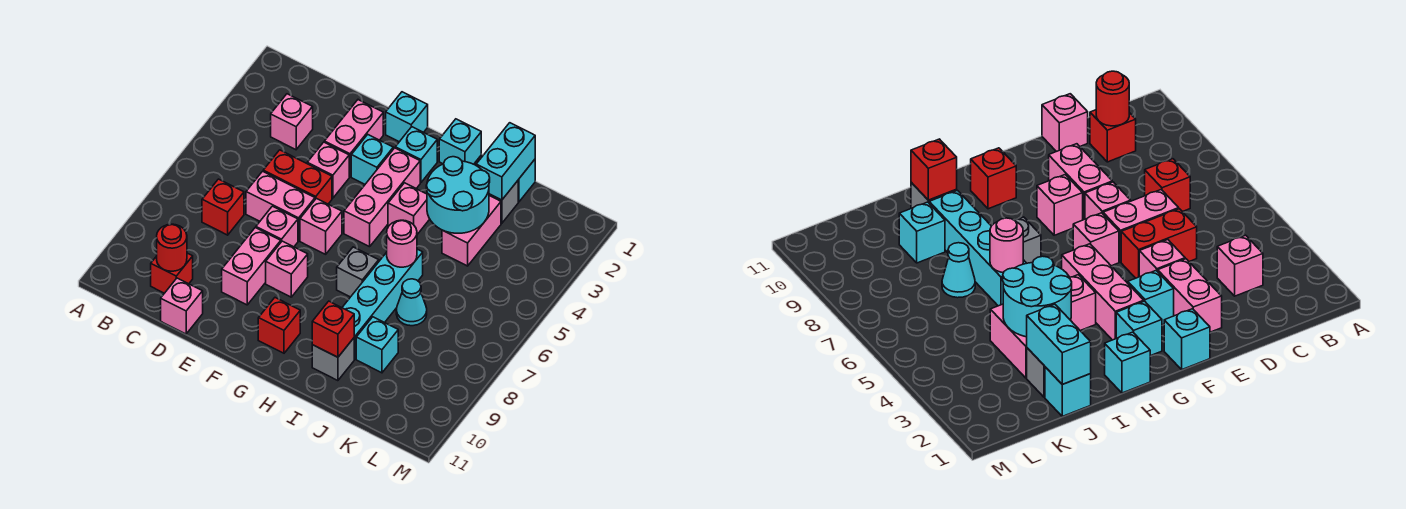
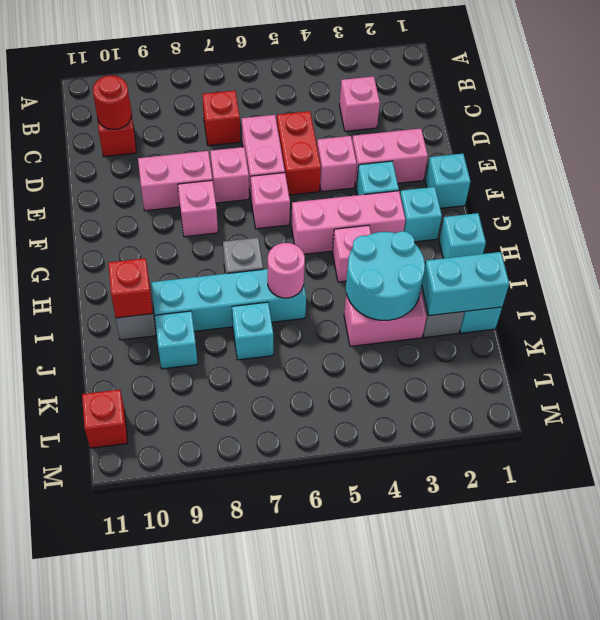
pink 1x1 brick [161,278,203,334] -> none
red 1x1 brick [258,298,300,353] -> red 1x1 brick moved to [82,390,127,448]
cyan 1x1 cone [396,279,427,326] -> cyan 1x1 brick [232,302,273,360]

